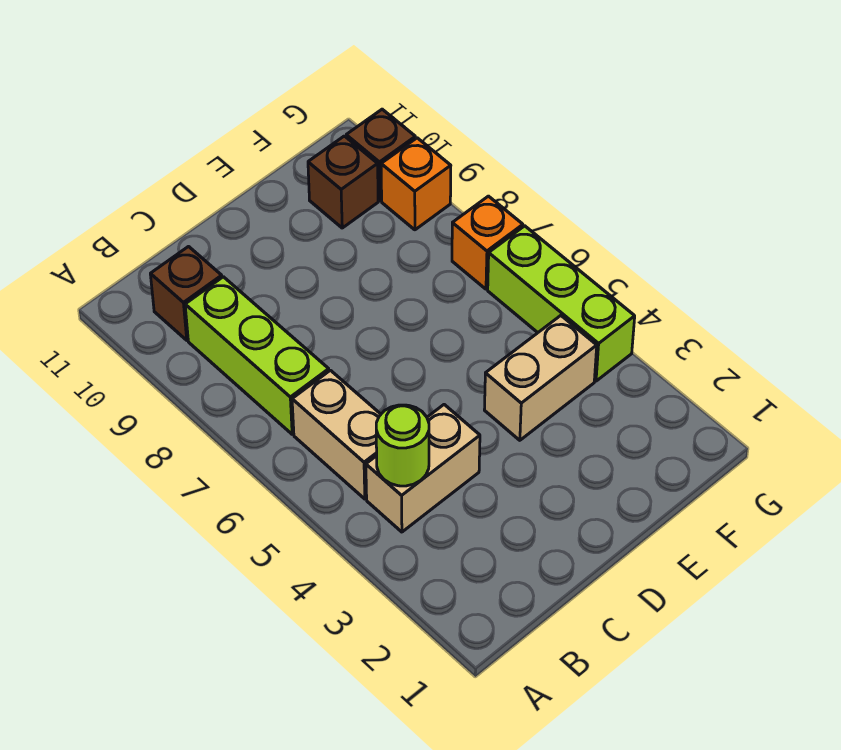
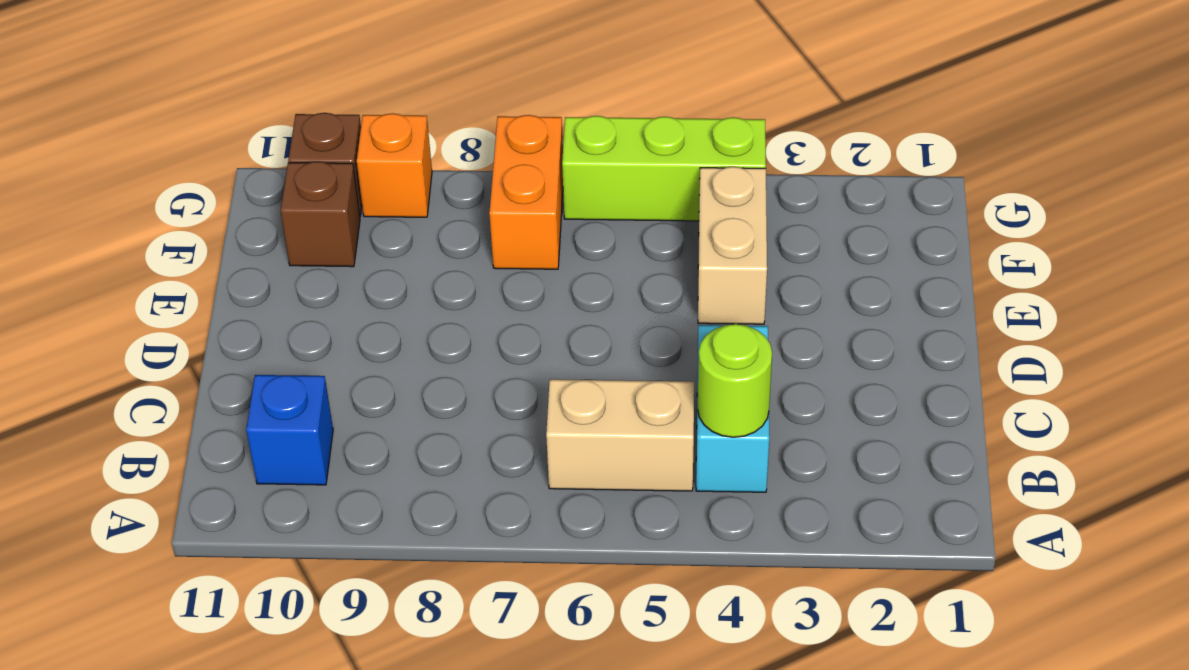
tan 1x2 brick [366,405,480,532] -> cyan 1x2 brick [696,325,769,492]
lime 1x3 brick [185,277,329,434] -> none
brown 1x1 brick [150,247,222,340] -> blue 1x1 brick [246,375,333,485]
orange 1x1 brick [452,196,523,289] -> orange 1x2 brick [489,115,563,269]

